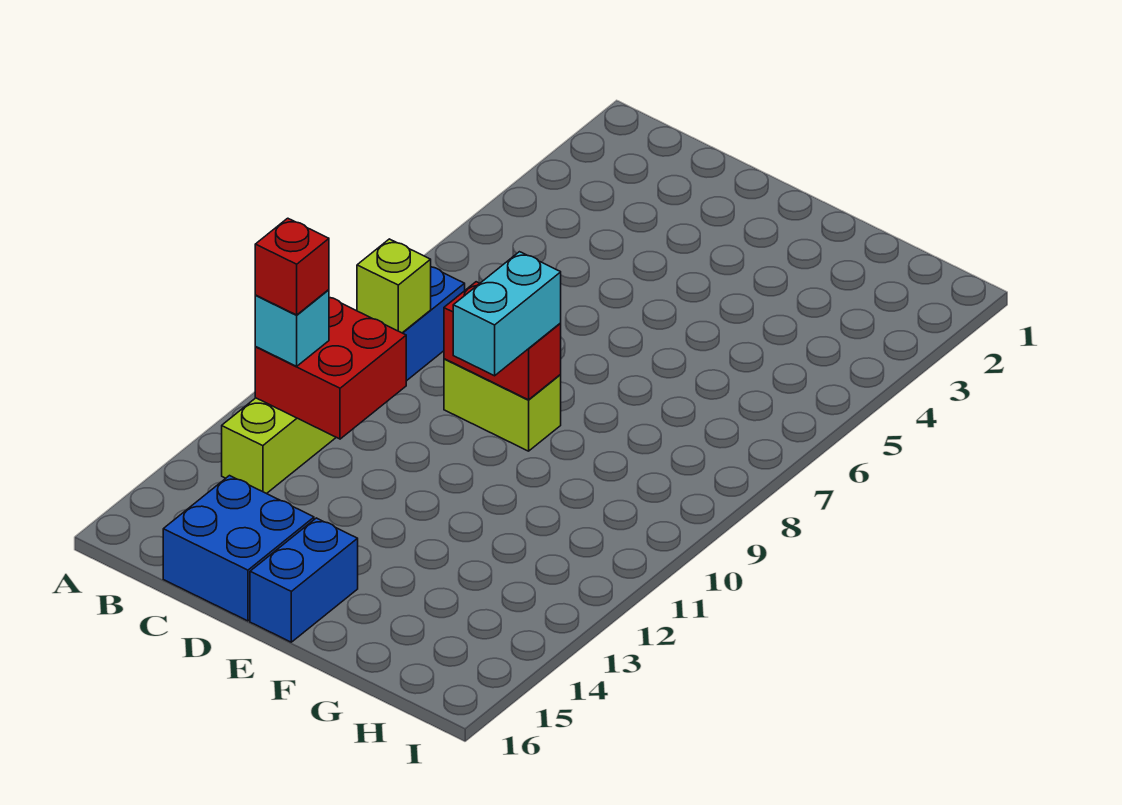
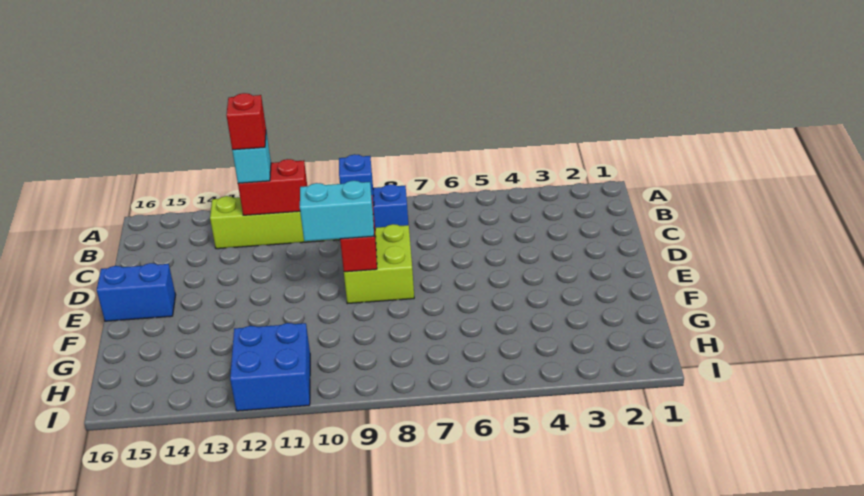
lime 1x1 brick [357,239,431,333] -> blue 1x1 brick [339,154,374,206]
red 2x2 brick [255,298,406,439] -> red 1x2 brick [238,159,307,215]
blue 2x2 brick [163,476,314,621] -> blue 2x2 brick moved to [230,323,310,411]
lime 1x2 brick [444,359,561,451] -> lime 2x2 brick [344,224,414,304]

